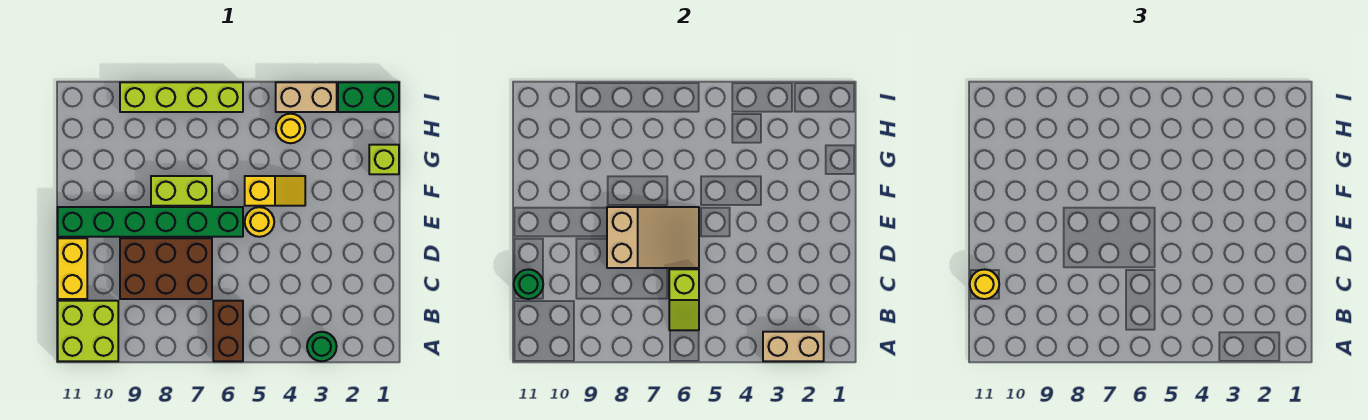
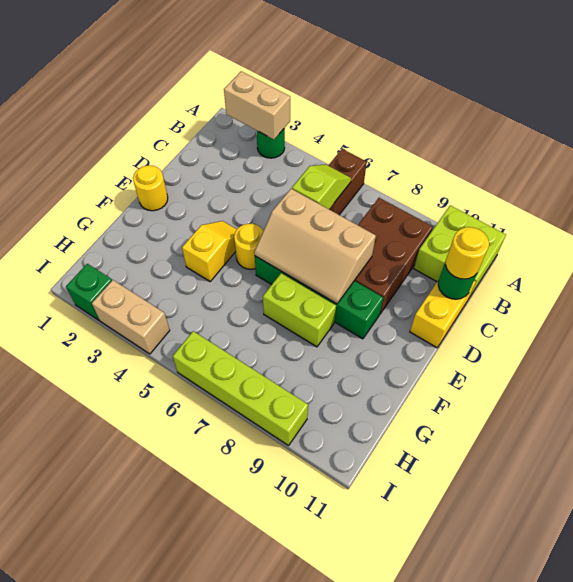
brown 2x3 brick [120,238,212,299] -> brown 2x3 brick turned to [354,198,433,314]
tan 2x3 slope [607,207,699,268] -> tan 2x3 slope turned to [254,189,376,304]
green 1x6 brick [58,207,243,237] -> green 1x4 brick [255,256,383,339]
yellow 1x2 slope [245,176,305,206] -> yellow 1x2 slope turned to [182,221,237,281]
lime 1x1 brick [369,145,399,174] -> none
yellow 1x1 round brick [276,114,305,143] -> yellow 1x1 round brick moved to [133,165,168,211]
green 1x2 brick [338,82,399,112] -> green 1x1 brick [66,264,112,320]

